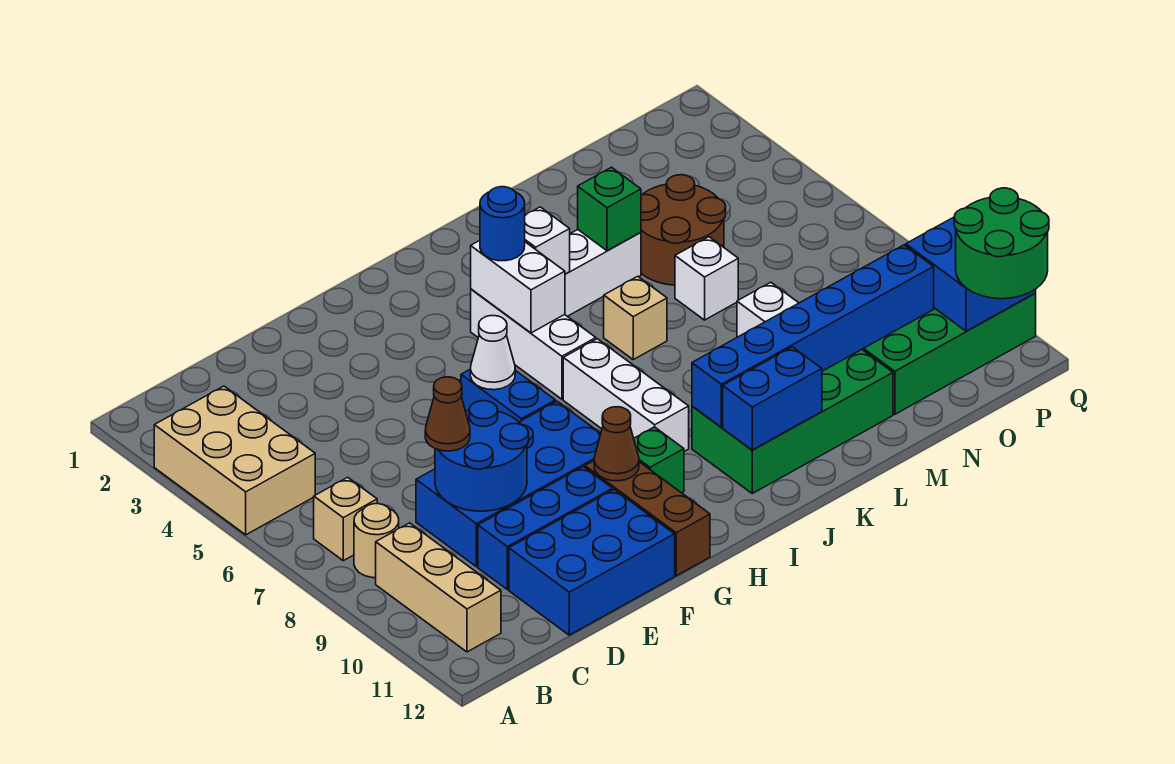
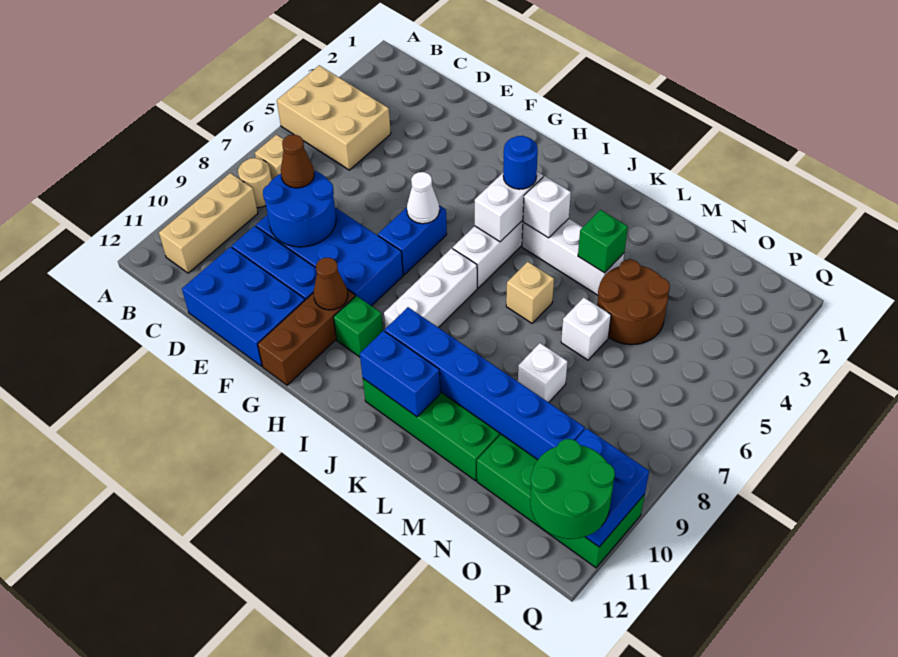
tan 2x3 brick [154,386,315,535] -> tan 2x3 brick turned to [277,65,391,170]

